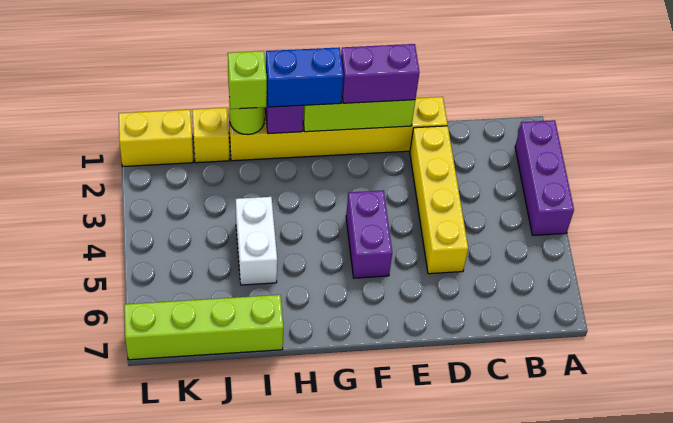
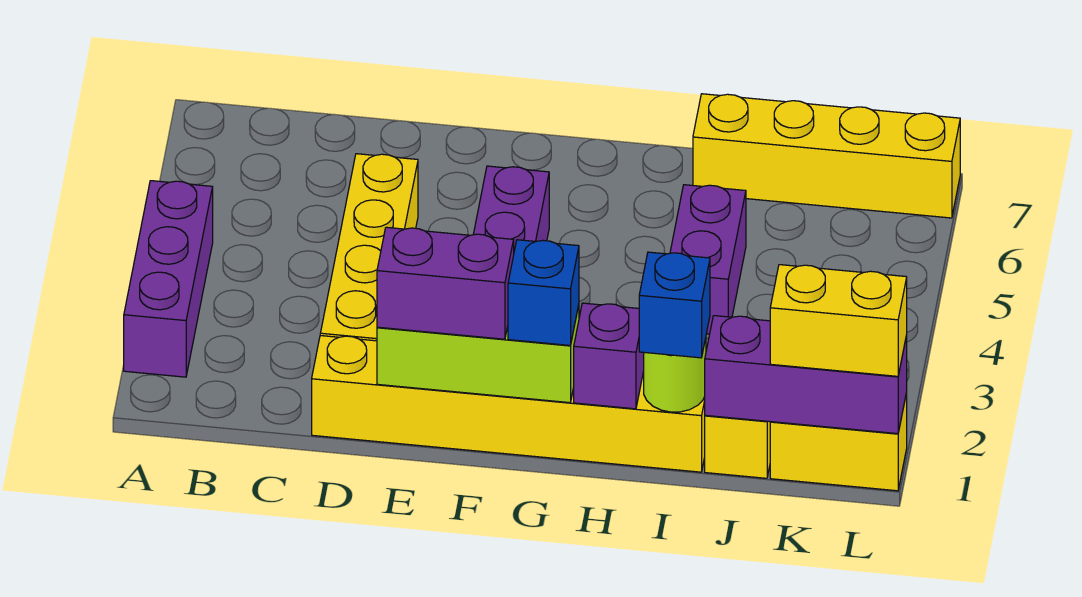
blue 1x2 brick [266,47,343,107] -> blue 1x1 brick [508,240,579,345]
lime 1x1 brick [228,51,267,109] -> blue 1x1 brick [639,252,710,358]
white 1x2 brick [236,197,277,285] -> purple 1x2 brick [670,185,746,334]
lime 1x4 brick [124,295,283,360] -> yellow 1x4 brick [693,94,960,218]
none -> purple 1x3 brick [705,316,907,434]
none -> yellow 1x2 brick [770,265,907,376]

